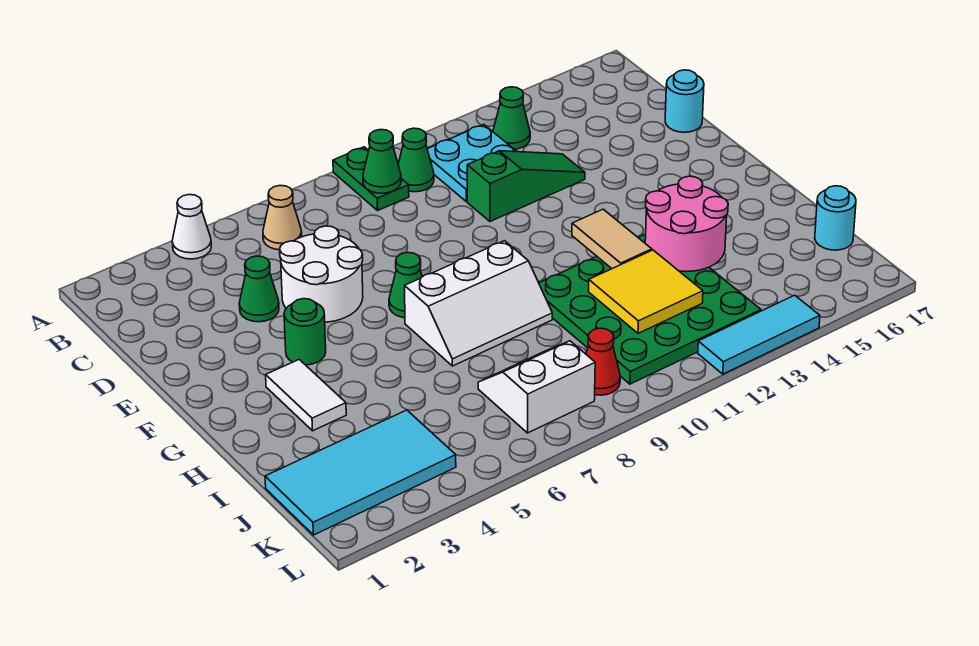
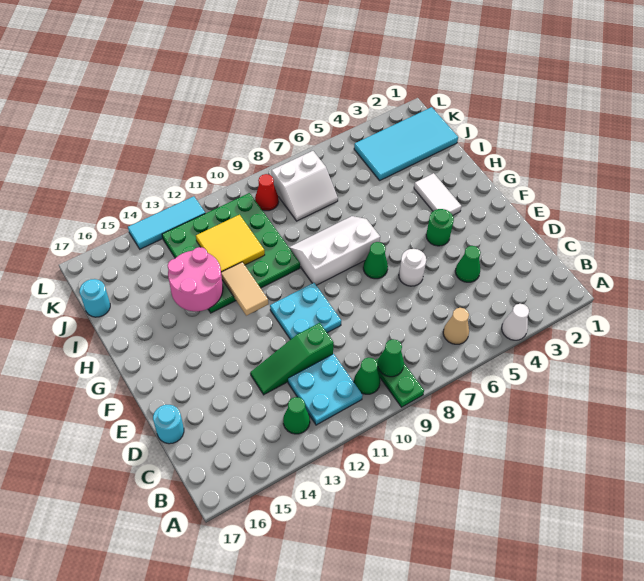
white 2x2 round brick [280,226,363,322] -> white 1x1 round brick [399,249,426,286]
none -> cyan 2x2 plate [270,283,341,340]

